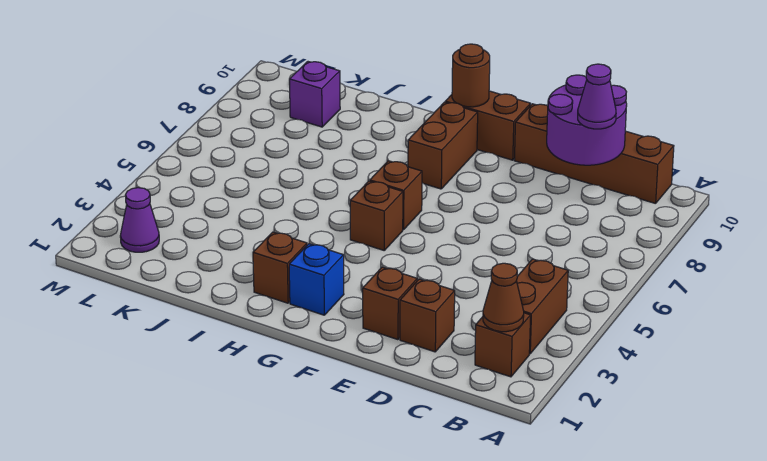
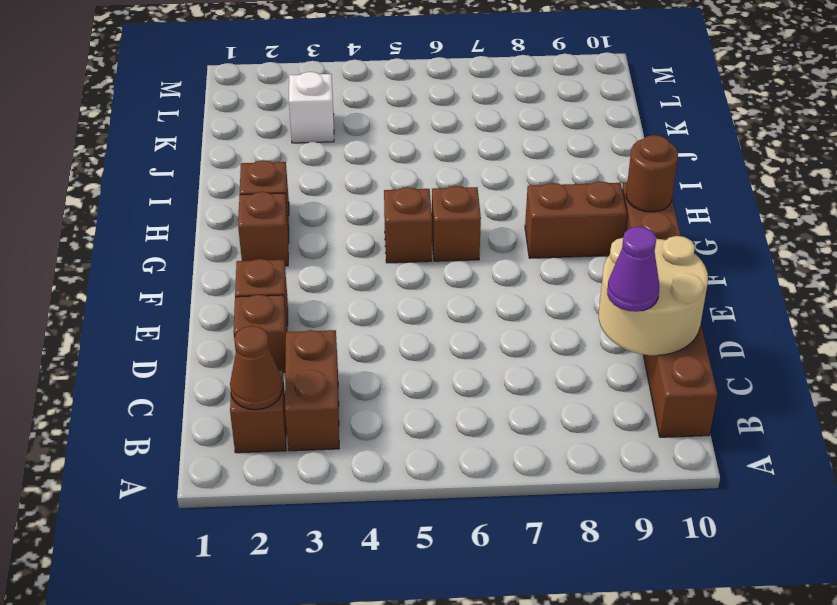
brown 1x2 brick [516,259,568,354] -> brown 1x2 brick turned to [285,330,339,451]
purple 2x2 round brick [547,75,627,165] -> tan 2x2 round brick [598,236,708,355]
blue 1x1 brick [289,244,344,315] -> brown 1x1 brick [238,192,289,266]
none -> white 1x1 brick [289,72,334,143]
purple 1x1 brick [289,62,340,127] -> none
purple 1x1 cone [120,188,159,252] -> none

